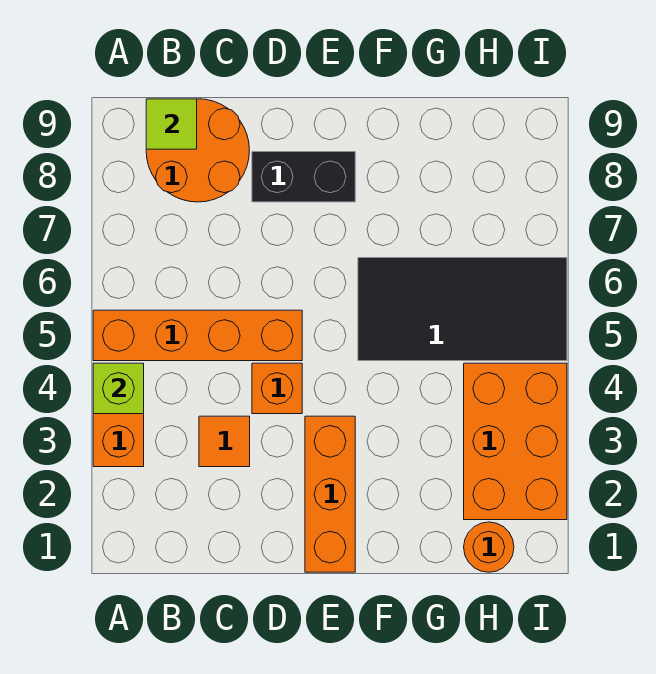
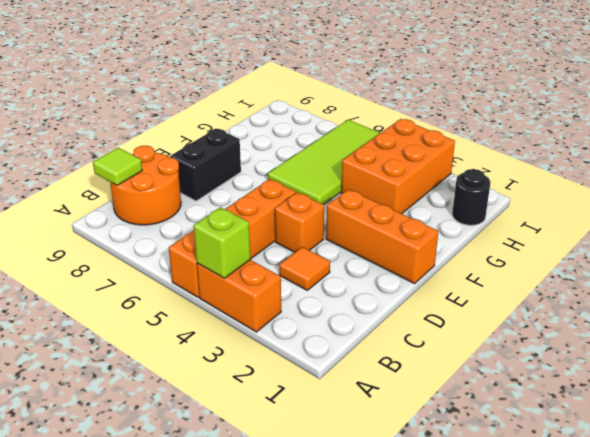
black 2x4 tile [358,258,567,361] -> lime 2x4 tile [268,120,380,205]
orange 1x1 round brick [464,522,514,572] -> black 1x1 round brick [452,169,491,225]
orange 2x3 brick [464,363,567,520] -> orange 2x3 brick turned to [341,119,455,214]

